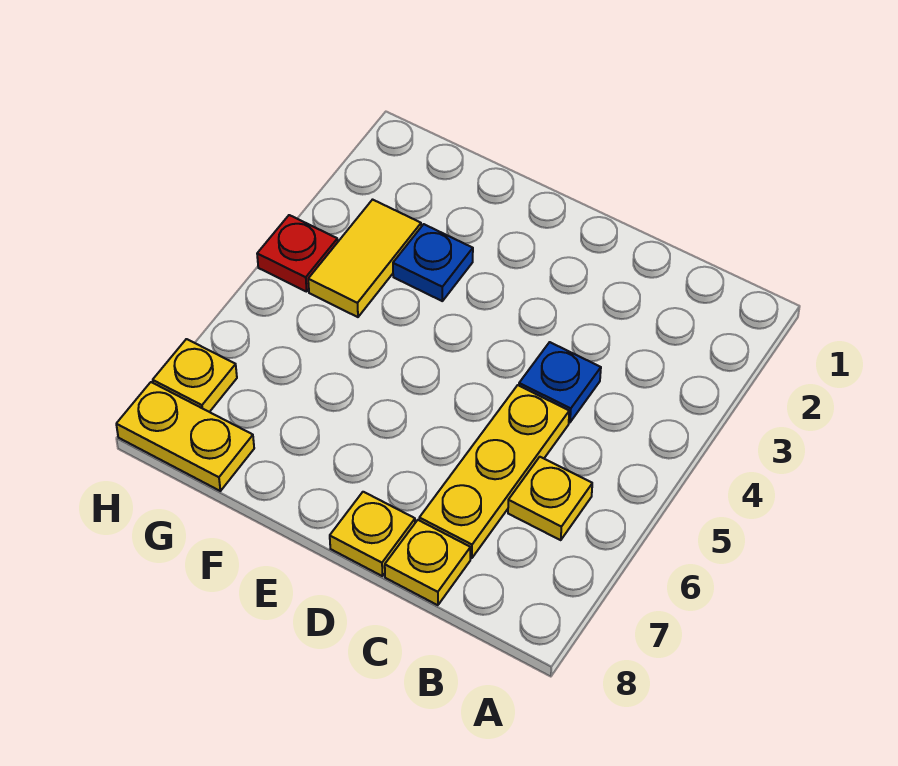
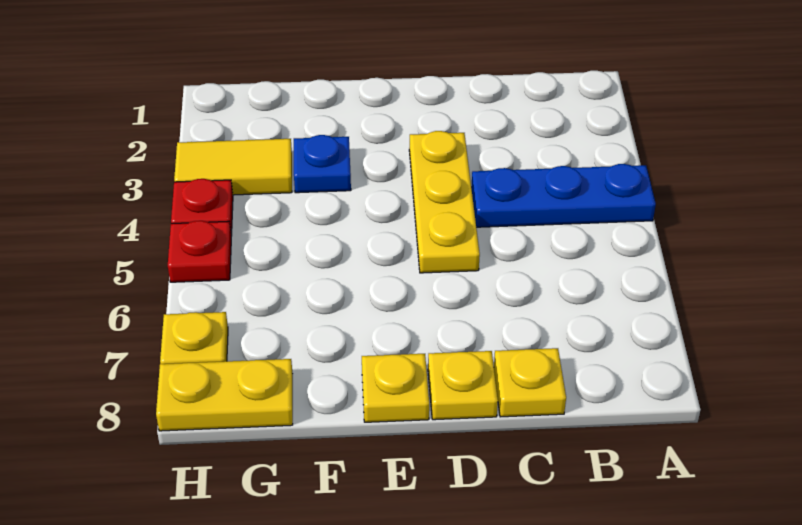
yellow 1x1 plate [508,457,592,540] -> yellow 1x1 plate moved to [362,354,429,422]
blue 1x1 plate [519,342,601,422] -> blue 1x3 plate [471,164,656,227]
yellow 1x3 plate [419,385,569,558] -> yellow 1x3 plate moved to [409,131,480,273]
yellow 1x2 tile [308,200,421,317] -> yellow 1x2 tile turned to [174,139,292,195]
none -> red 1x1 plate [168,221,231,282]

